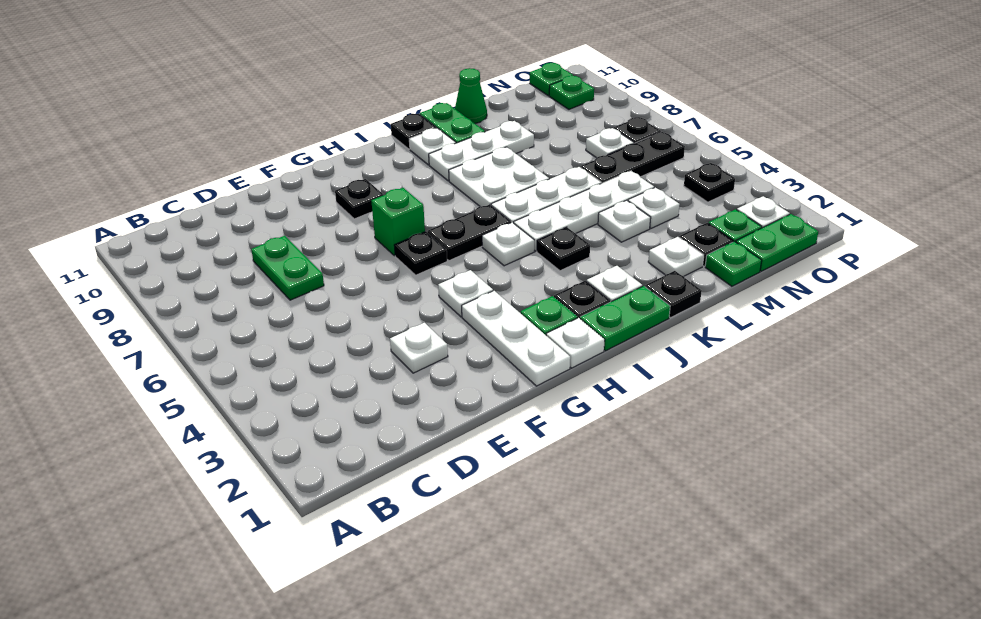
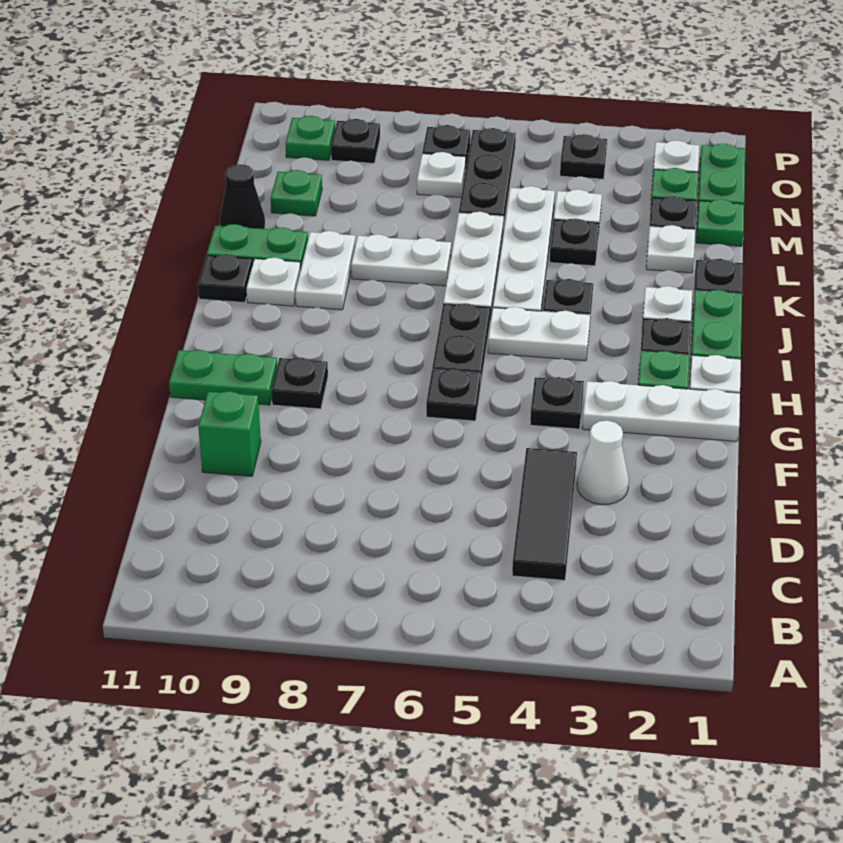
none -> black 1x3 tile [512,448,577,580]
green 1x2 plate [251,236,324,300] -> green 1x2 plate moved to [169,350,277,405]
white 1x1 plate [390,323,448,373] -> white 1x1 cone [577,421,629,505]
white 1x1 plate [438,270,493,317] -> black 1x1 plate [530,377,584,429]
green 1x1 brick [371,188,425,256] -> green 1x1 brick moved to [198,391,261,476]
white 1x1 plate [482,222,534,266] -> white 1x2 plate [488,307,590,361]
white 2x2 plate [449,147,549,207] -> white 1x2 plate [351,234,451,286]
white 1x3 plate [429,121,534,181] -> white 1x2 plate [295,231,356,310]
white 1x1 plate [598,200,651,242] -> black 1x1 plate [550,218,599,266]
green 1x1 cone [455,68,487,123] -> black 1x1 cone [220,164,265,229]
none -> black 1x1 plate [331,119,380,163]
green 1x1 plate [530,63,573,96] -> green 1x1 plate moved to [271,170,322,216]

